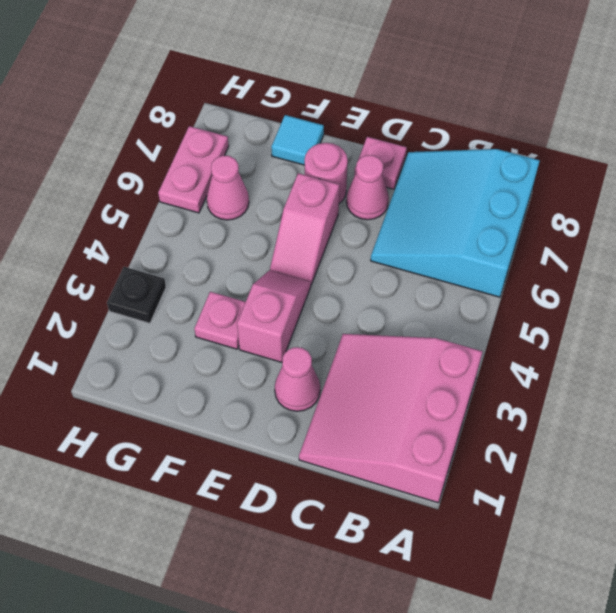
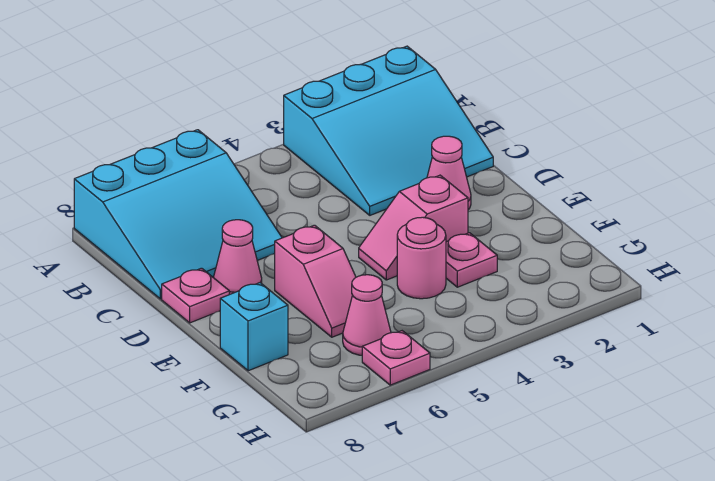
pink 3x3 slope [299,334,482,503] -> cyan 3x3 slope [284,46,493,215]
pink 1x2 slope [270,173,339,285] -> pink 1x2 slope turned to [275,225,356,337]
pink 1x1 round brick [305,143,348,203] -> pink 1x1 round brick moved to [397,217,446,299]
cyan 1x1 tile [271,115,324,165] -> cyan 1x1 brick [220,283,288,371]
black 1x1 plate [107,267,166,323] -> none
pink 1x2 plate [158,126,229,213] -> pink 1x1 plate [362,331,430,385]

